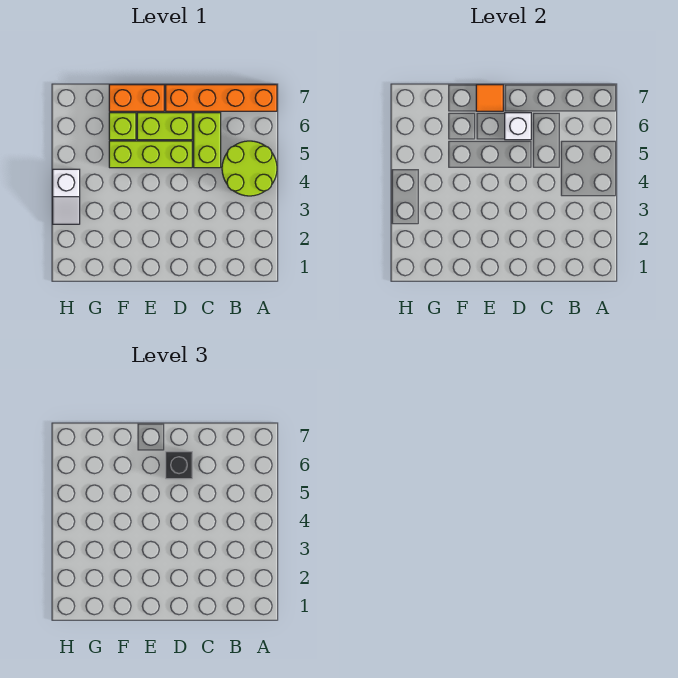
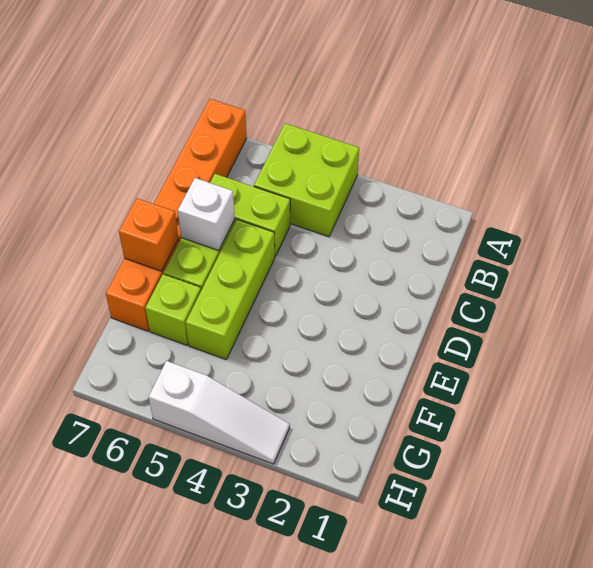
lime 2x2 round brick [222,141,277,196] -> lime 2x2 brick [254,123,359,237]
black 1x1 brick [166,452,192,479] -> none
orange 1x1 tile [476,85,503,111] -> orange 1x1 brick [119,198,179,271]
white 1x2 slope [53,169,80,224] -> white 1x3 slope [149,361,290,464]

